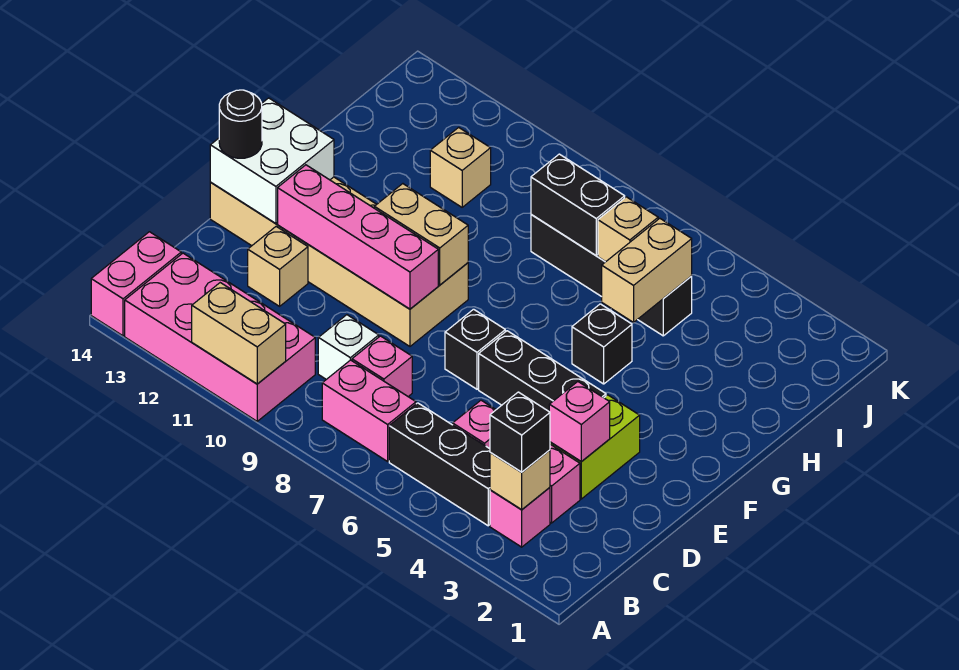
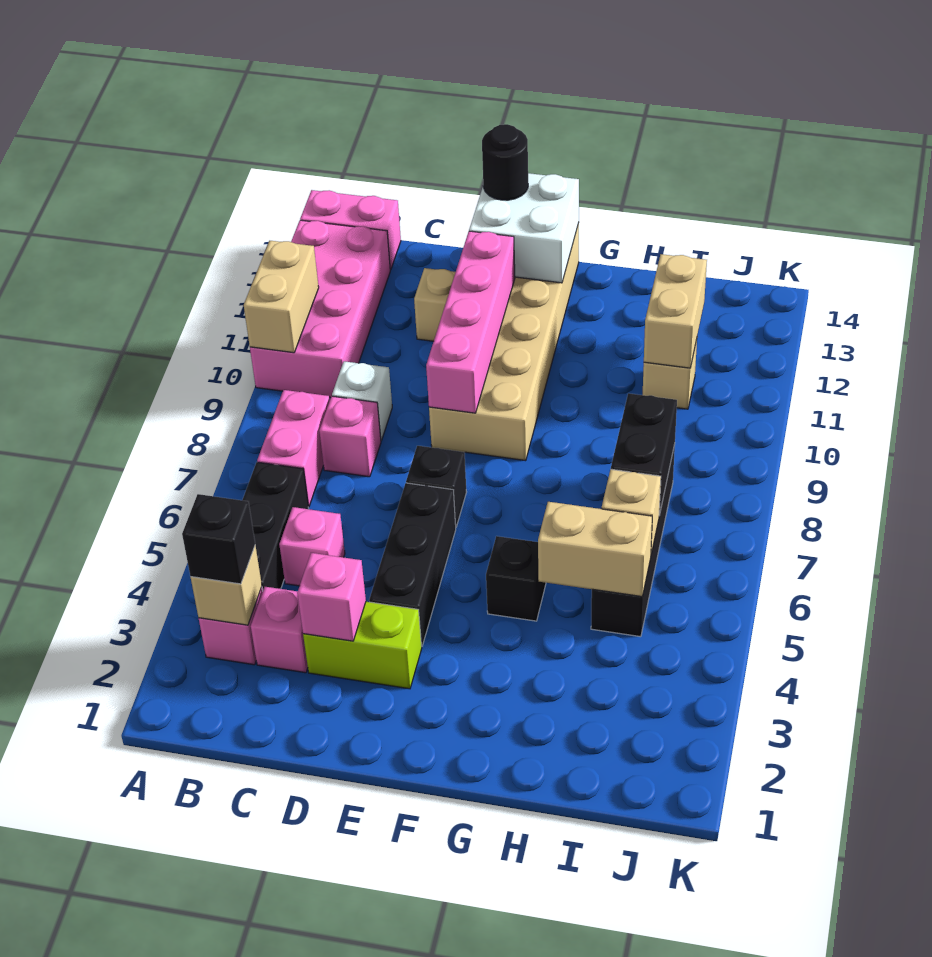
tan 1x2 brick [374,184,468,285] -> tan 1x2 brick moved to [644,254,707,368]

